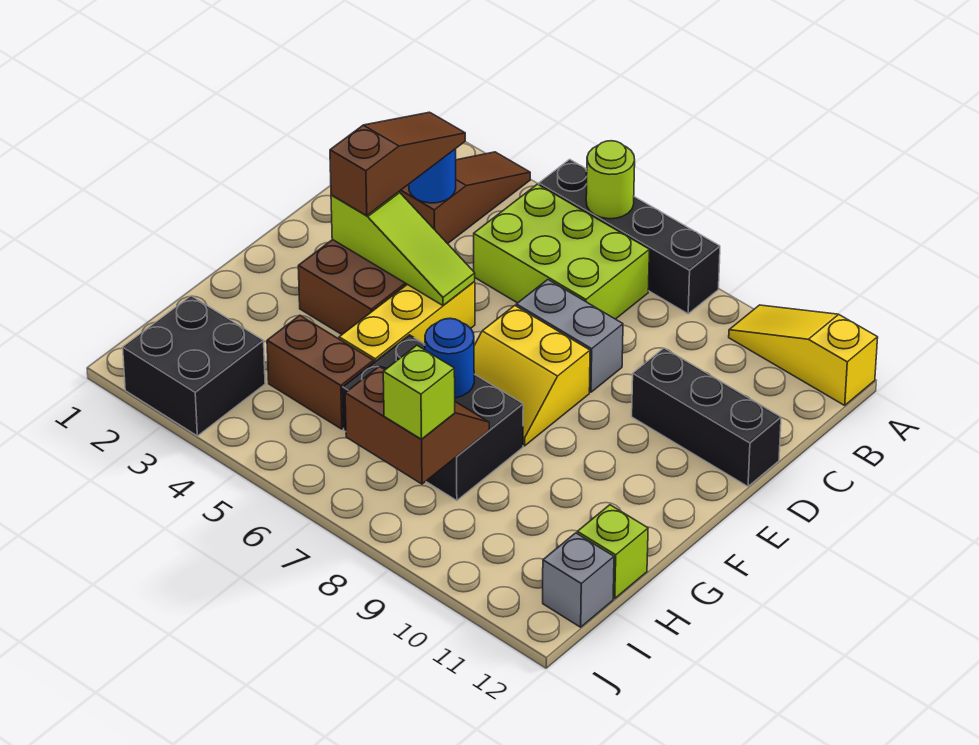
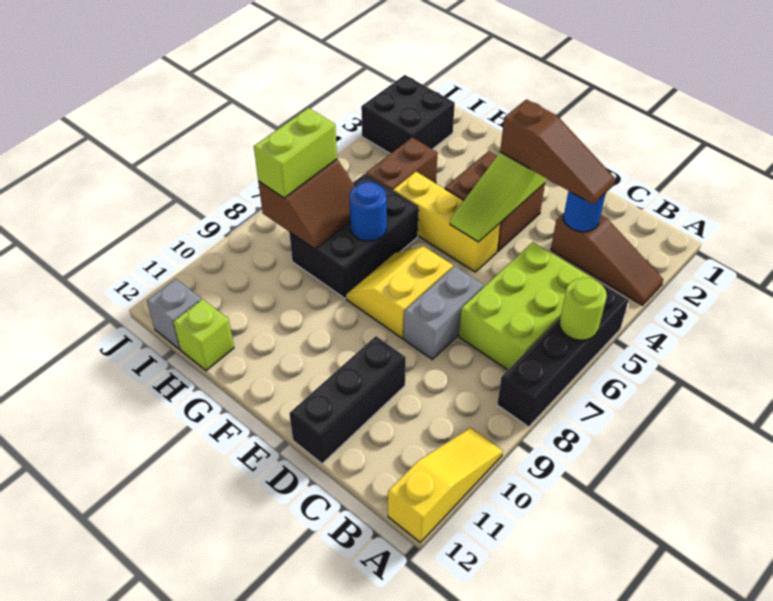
lime 1x1 brick [383,345,455,439] -> lime 1x2 brick [254,108,337,198]

